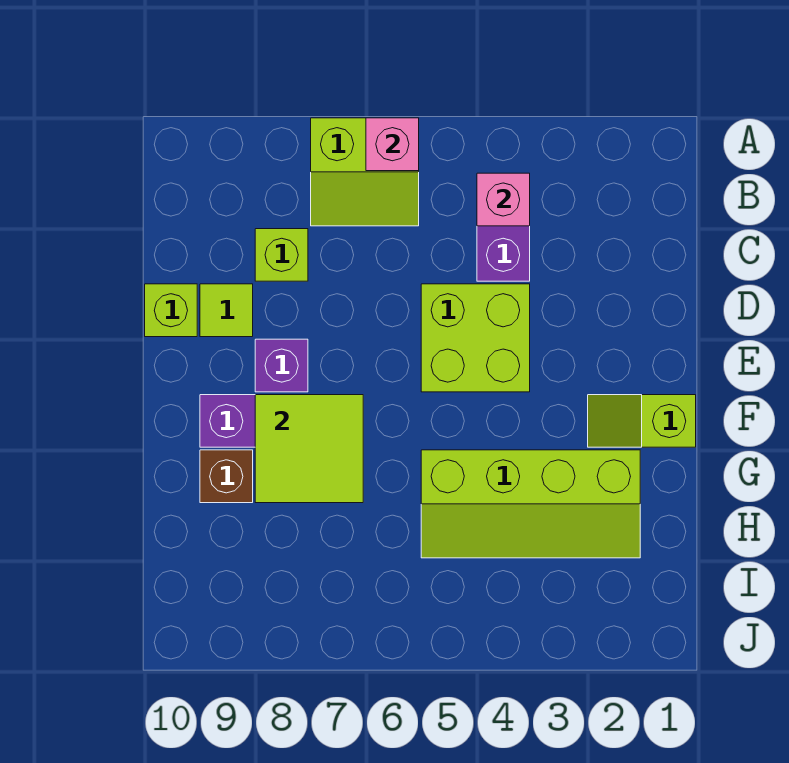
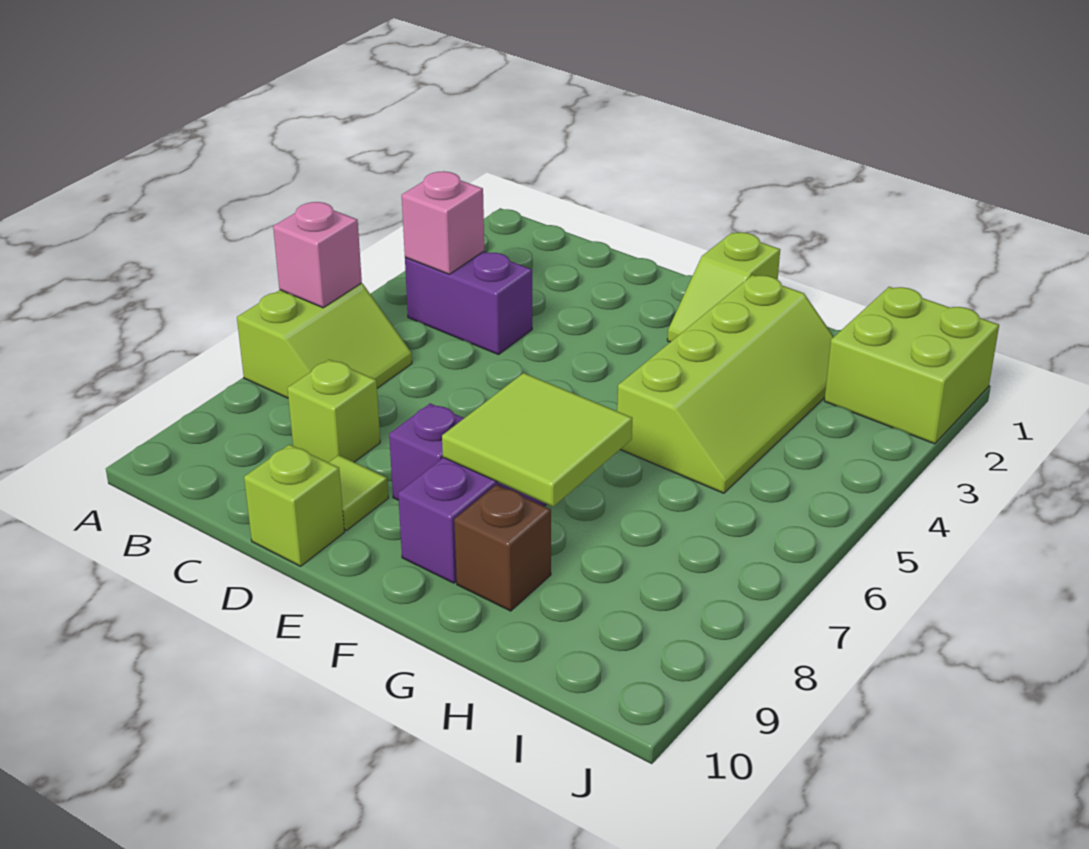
lime 2x2 brick [421,284,530,392] -> lime 2x2 brick moved to [824,287,999,444]

